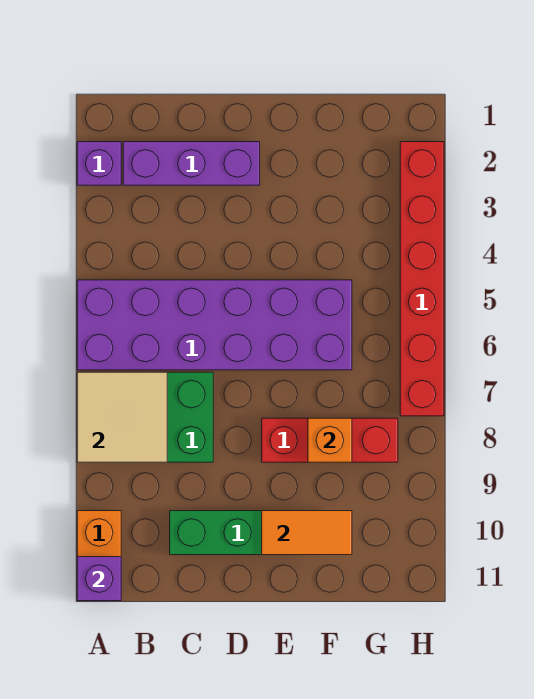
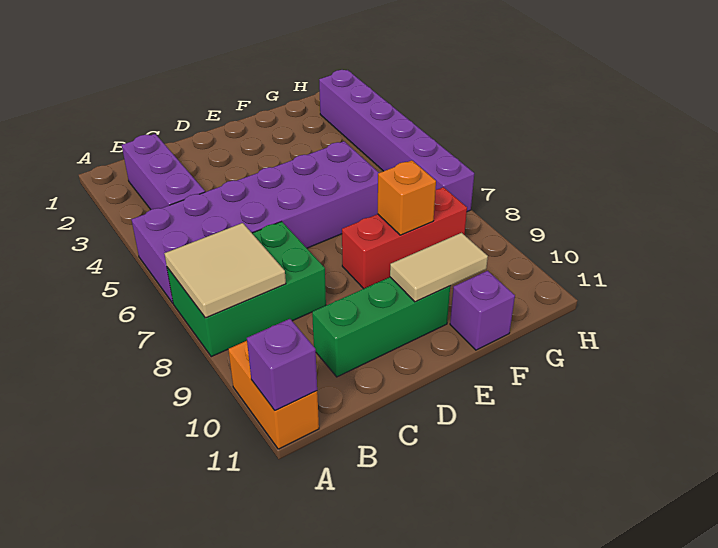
purple 1x1 brick [77,142,121,185] -> purple 1x1 brick moved to [450,271,515,350]
purple 1x3 brick [123,142,260,185] -> purple 1x3 brick turned to [122,134,205,209]
orange 1x2 tile [262,511,352,555] -> tan 1x2 tile [390,233,488,302]
red 1x6 brick [400,142,444,416] -> purple 1x6 brick [319,70,474,212]

